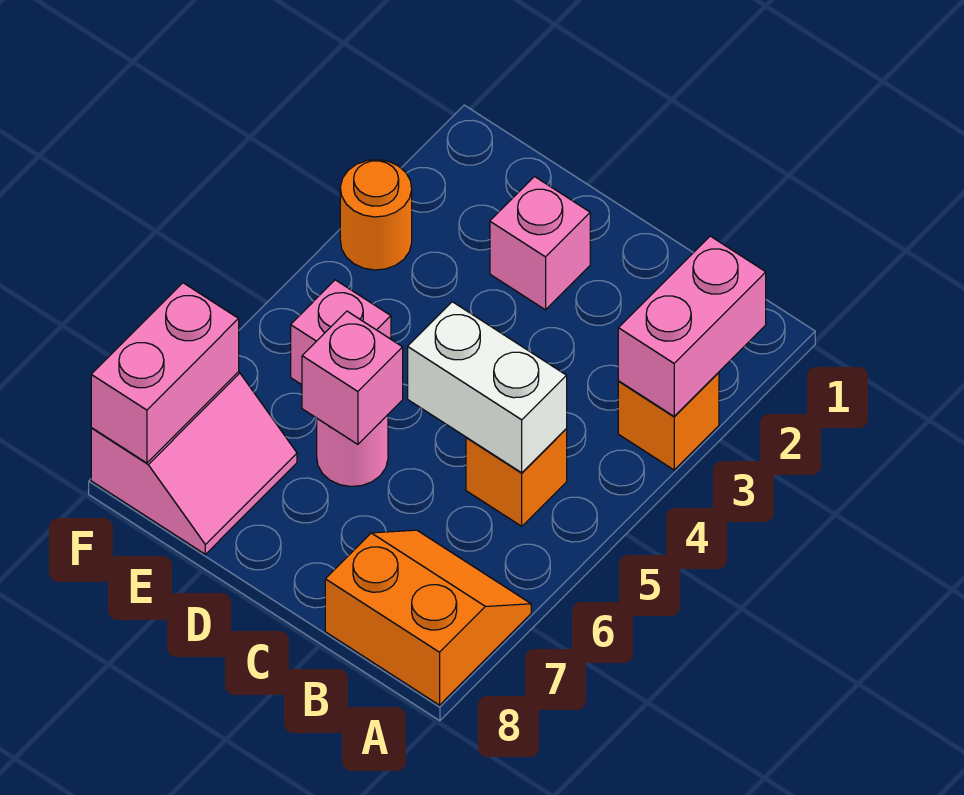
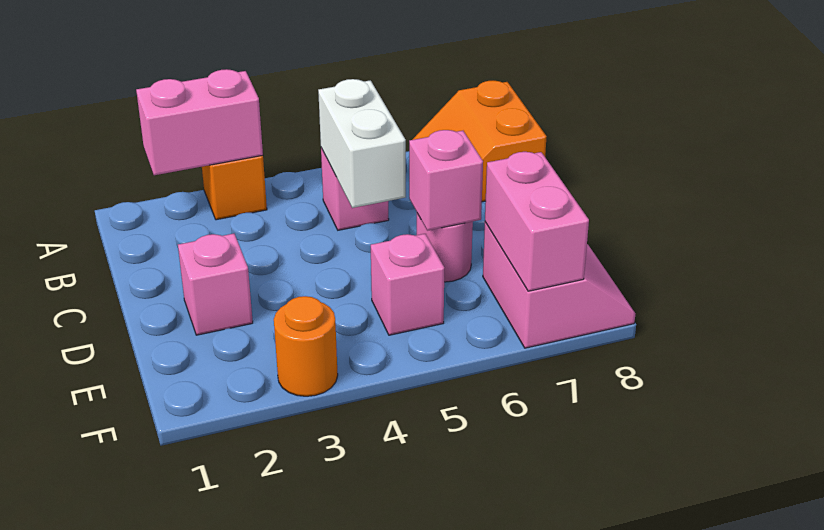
orange 1x1 brick [466,429,567,526] -> pink 1x1 brick [321,148,389,230]
pink 2x2 slope [91,372,297,554] -> pink 2x2 slope turned to [483,222,636,348]
pink 1x2 brick [91,283,239,463] -> pink 1x2 brick turned to [485,152,589,291]

